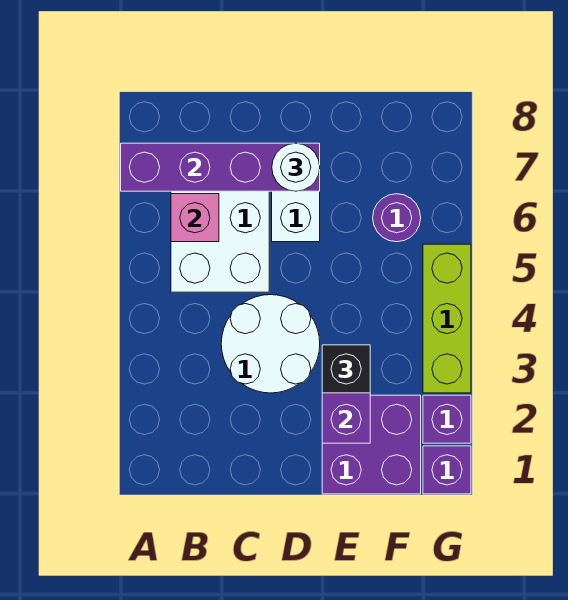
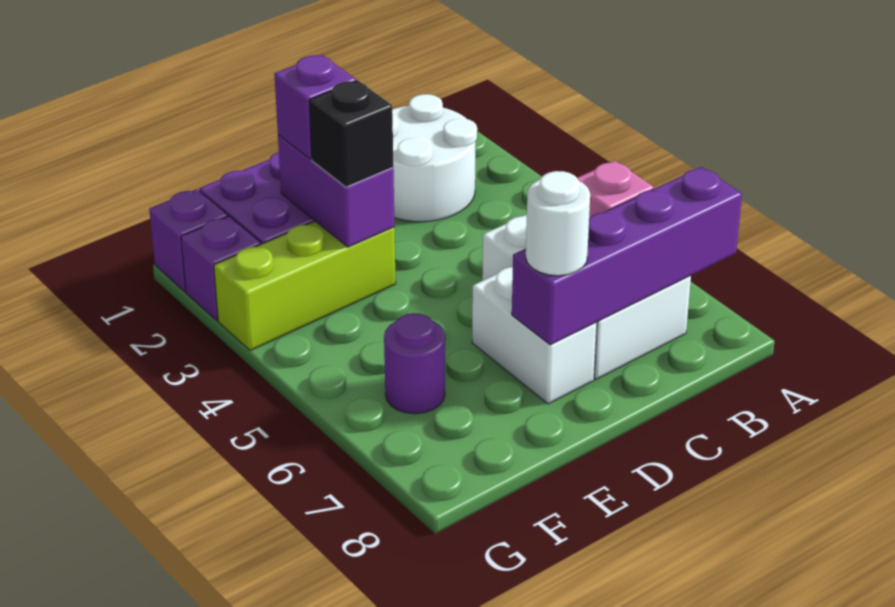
white 2x2 round brick [221,295,320,393] -> white 2x2 round brick moved to [392,94,477,222]
none -> purple 1x1 brick [274,55,356,159]
lime 1x3 brick [423,244,471,393] -> lime 1x3 brick turned to [214,221,396,351]

